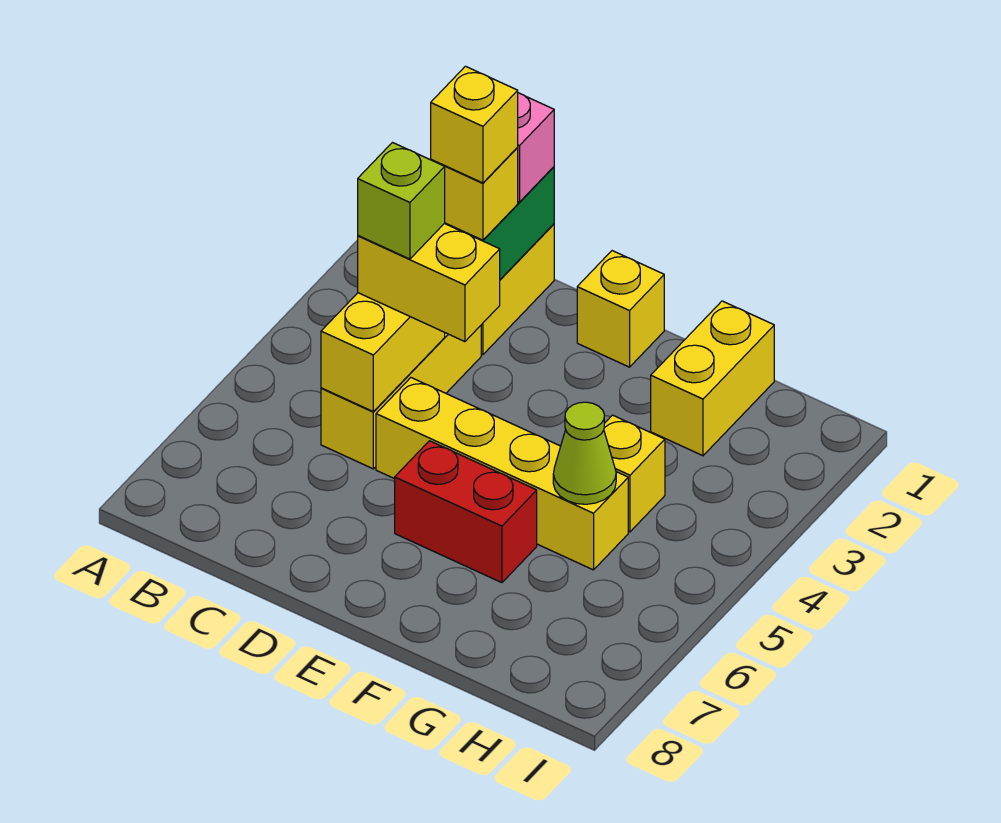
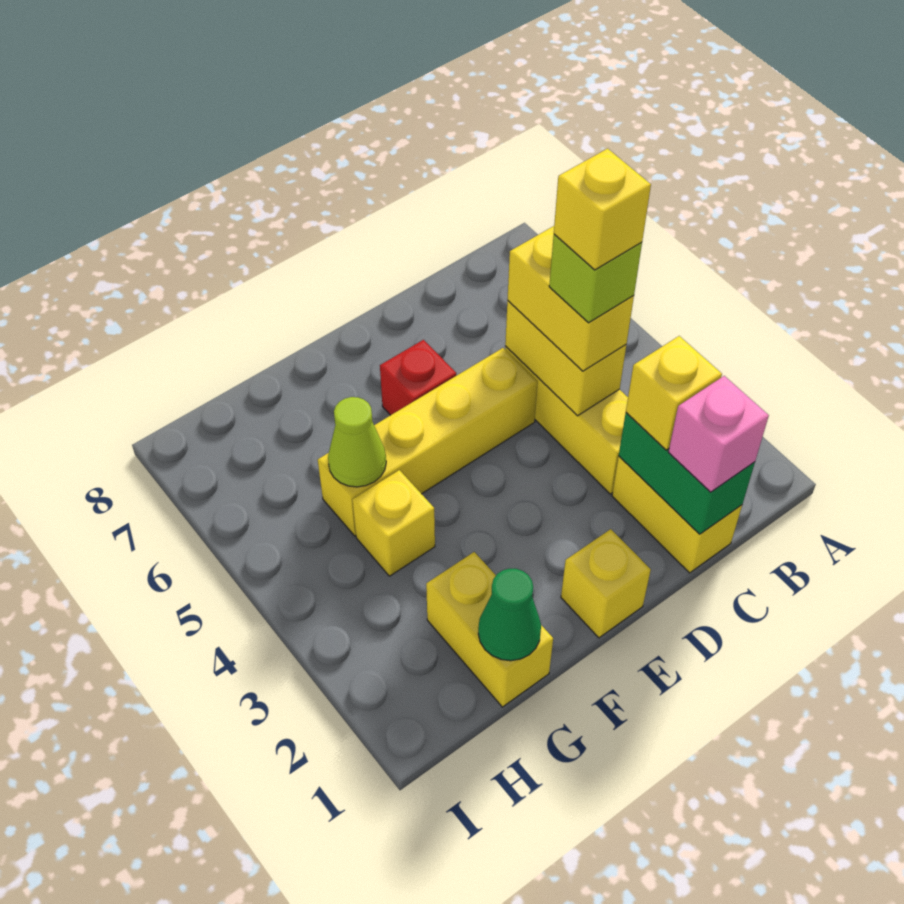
yellow 1x1 brick [431,66,518,183] -> yellow 1x1 brick moved to [554,149,651,270]
yellow 1x2 brick [358,223,500,342] -> yellow 1x2 brick turned to [507,226,634,371]
red 1x2 brick [395,441,537,583] -> red 1x1 brick [380,340,456,415]
none -> green 1x1 cone [478,569,541,661]

